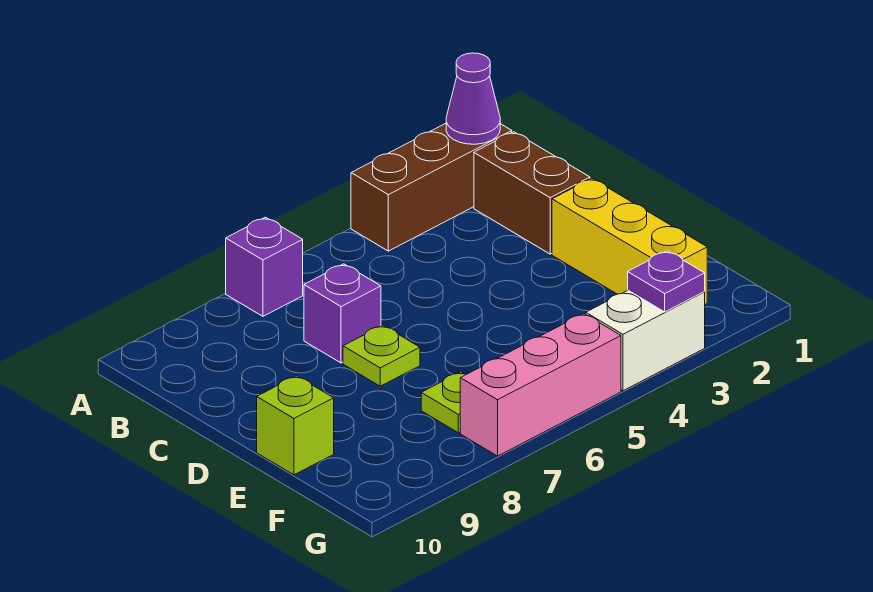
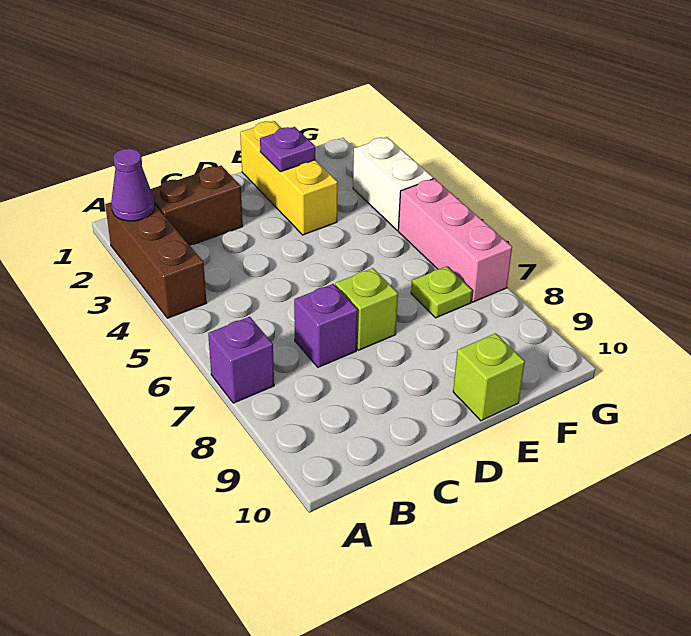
yellow 1x3 brick [552,178,707,304] -> yellow 1x3 brick turned to [240,121,338,235]
lime 1x1 plate [343,325,420,386] -> lime 1x1 brick [335,268,398,350]
purple 1x1 plate [628,251,705,312] -> purple 1x1 plate moved to [260,127,315,172]

